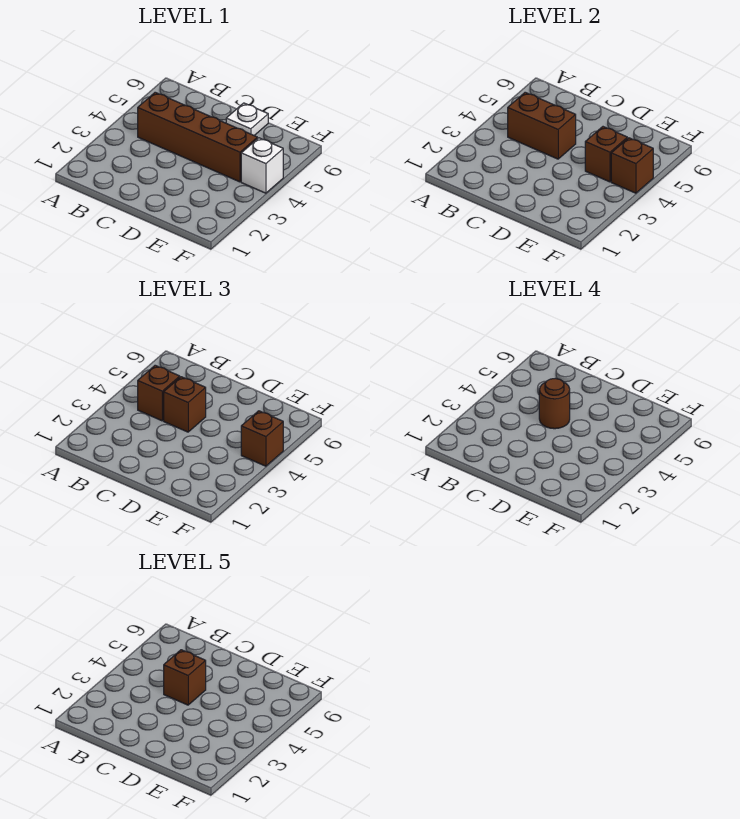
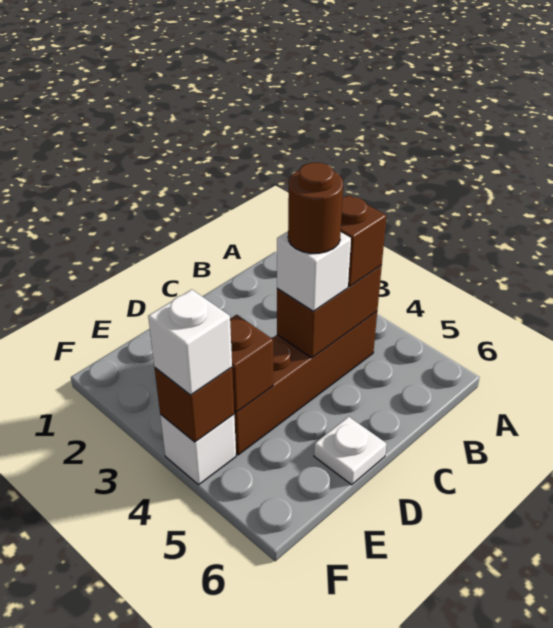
brown 1x1 brick [164,377,206,432] -> white 1x1 brick [277,232,351,311]
brown 1x1 brick [164,650,206,705] -> none
brown 1x1 brick [241,411,283,466] -> white 1x1 brick [148,289,232,395]

